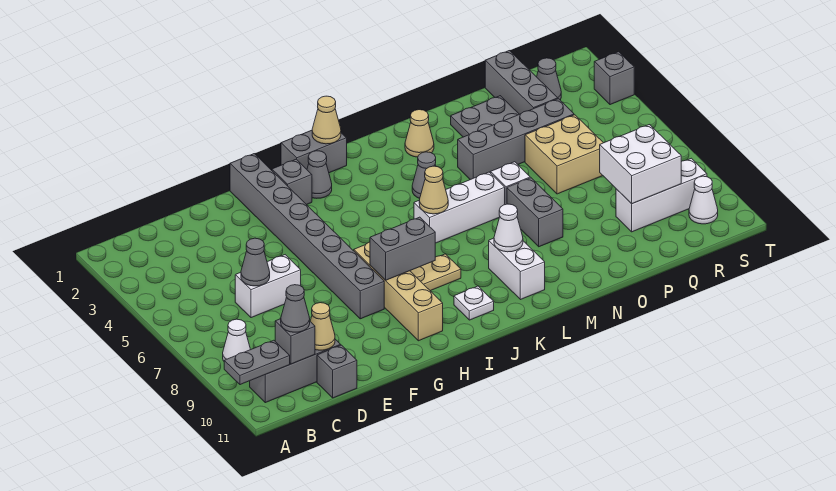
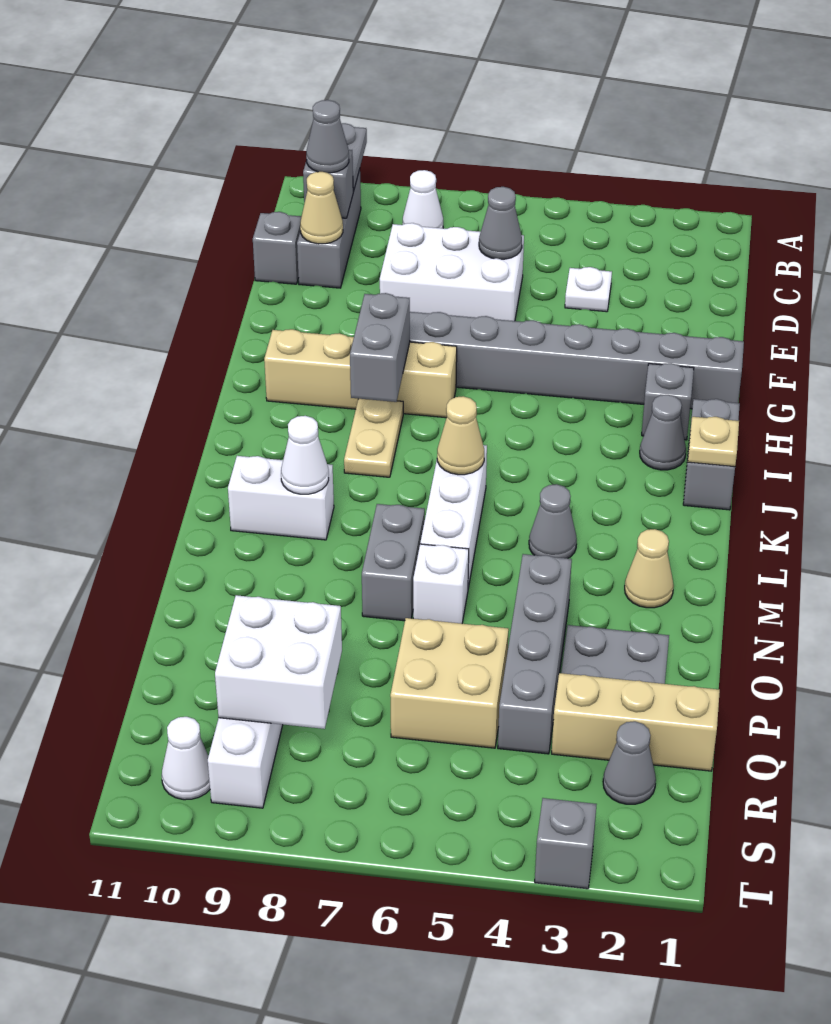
white 1x2 brick [235,255,301,318] -> white 2x3 brick [380,223,524,321]
tan 1x1 cone [312,96,341,144] -> tan 1x1 plate [688,417,739,467]
white 1x1 plate [454,286,494,320] -> white 1x1 plate moved to [565,267,612,312]
grey 1x2 brick [507,178,563,247] -> grey 1x2 brick turned to [362,504,425,621]
grey 1x3 brick [485,51,558,114] -> tan 1x3 brick [552,673,720,771]

